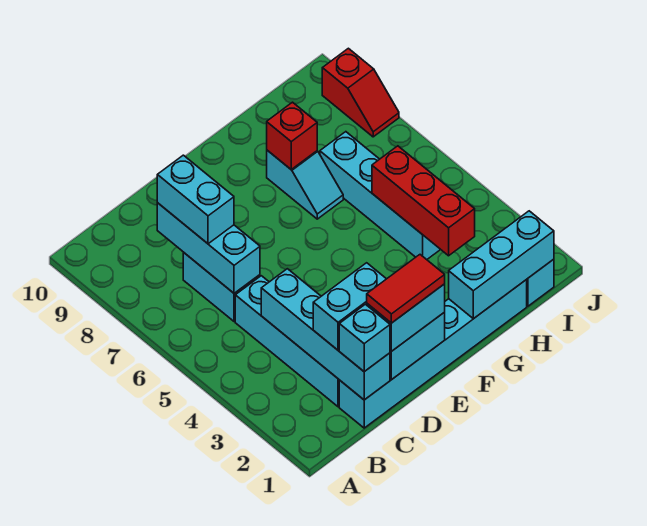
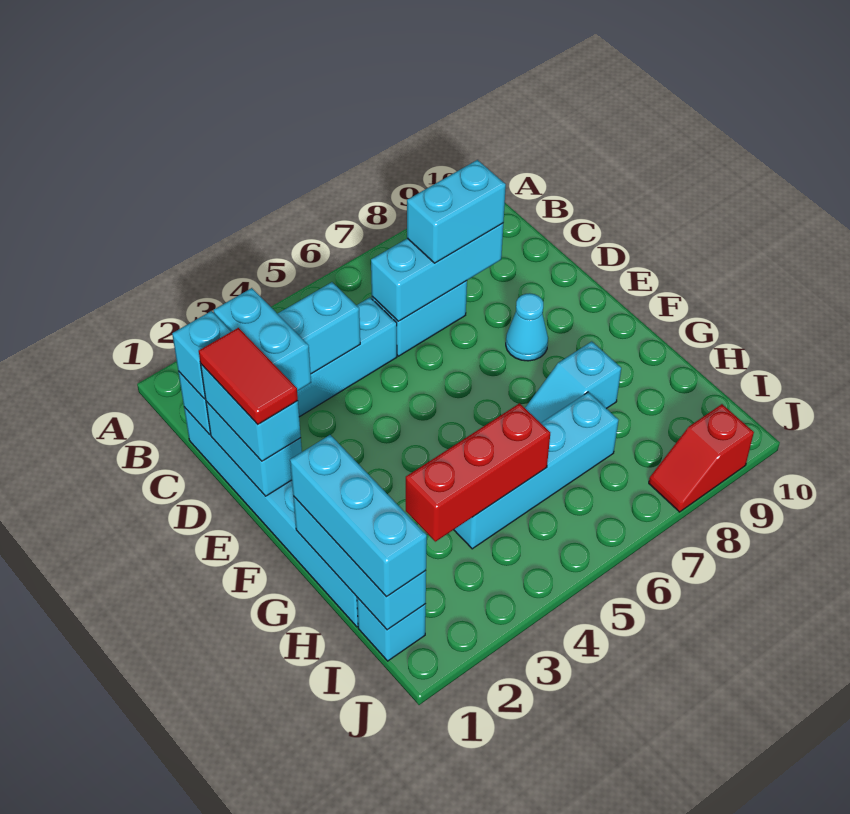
none -> cyan 1x1 cone [506,293,548,361]
none -> cyan 1x3 brick [290,435,427,597]
red 1x1 brick [267,102,317,169] -> none

